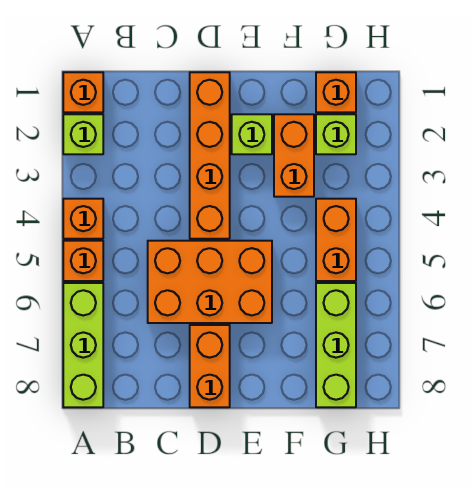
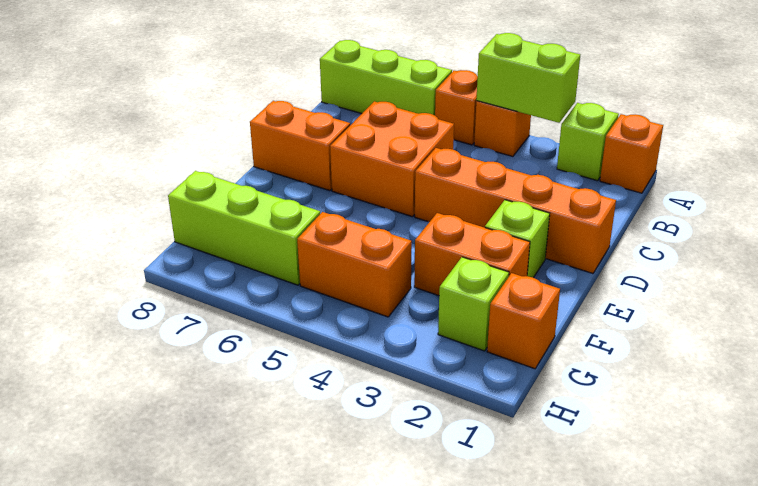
none -> lime 1x2 brick [476,33,580,123]
orange 2x3 brick [148,241,272,323] -> orange 2x2 brick [330,101,454,217]

